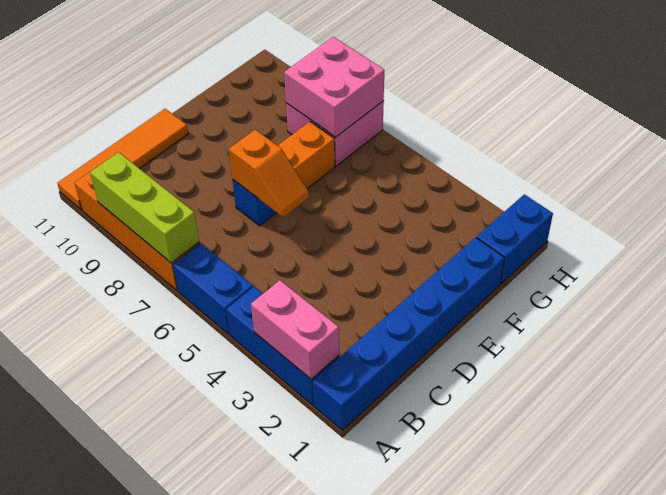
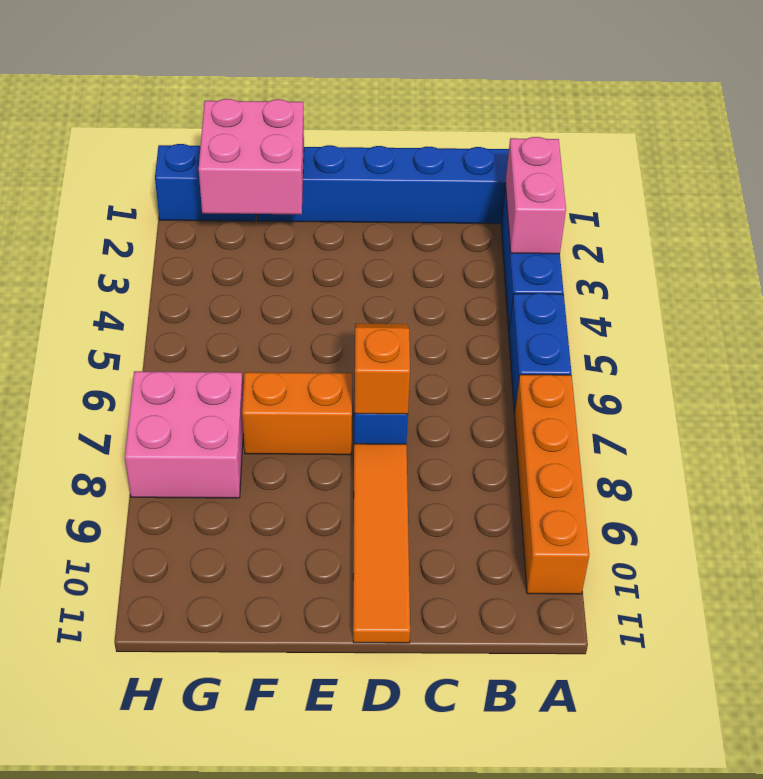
lime 1x3 brick [90,152,199,263] -> none
orange 1x4 tile [57,109,188,210] -> orange 1x4 tile turned to [353,444,410,643]
pink 2x2 brick [284,37,384,137] -> pink 2x2 brick moved to [199,99,304,214]

